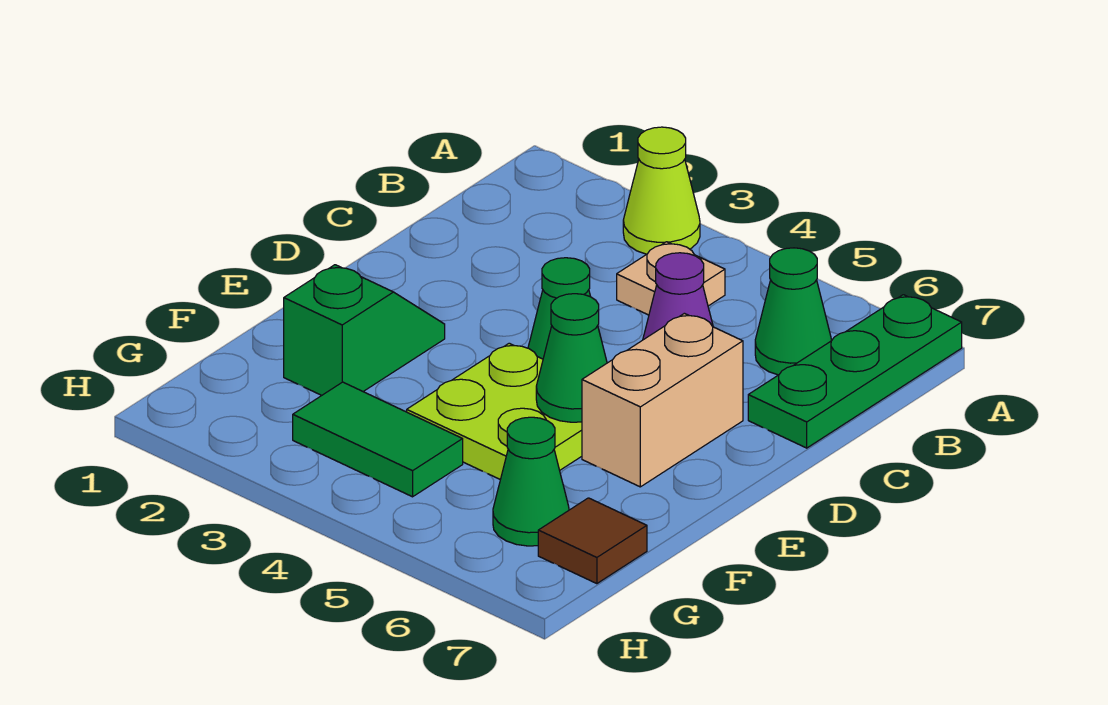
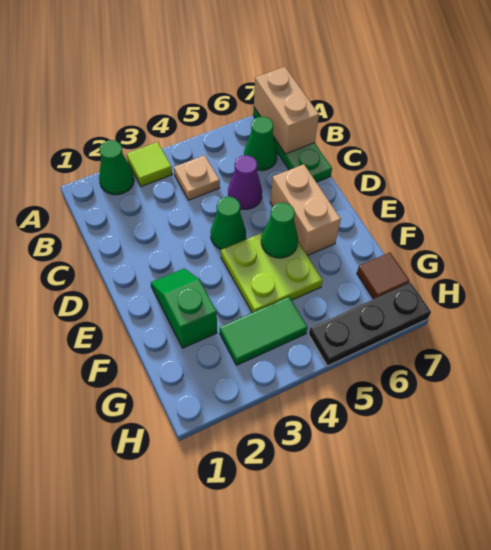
lime 1x1 cone [623,127,700,254] -> lime 1x1 tile [127,142,172,187]
none -> tan 1x2 brick [254,67,319,154]
green 1x1 cone [493,417,569,546] -> green 1x1 cone moved to [99,140,134,195]
none -> black 1x3 plate [309,282,431,366]

